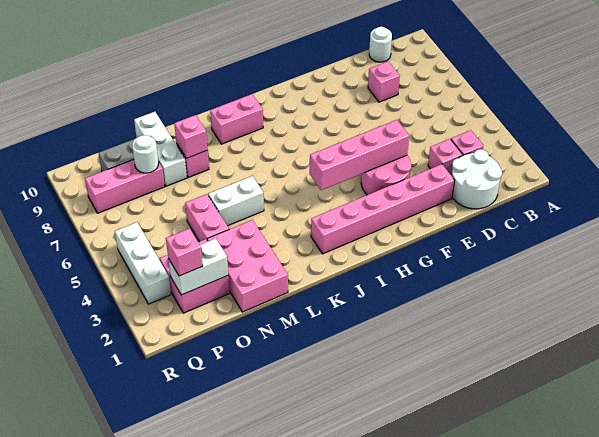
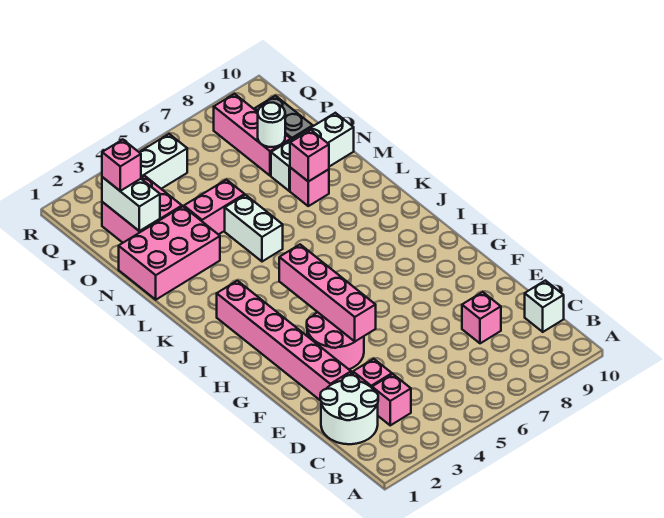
white 1x1 round brick [369,27,392,62] -> white 1x1 brick [525,281,564,332]
pink 1x2 brick [210,94,263,144] -> none

